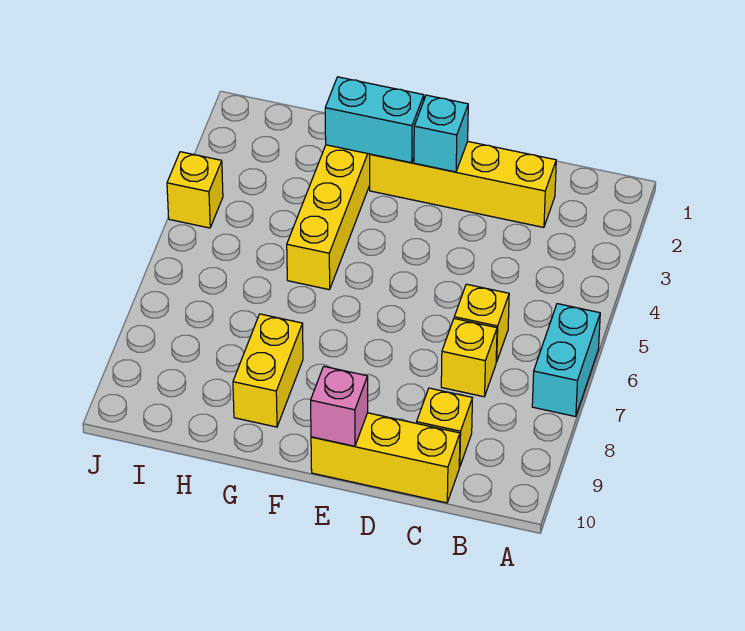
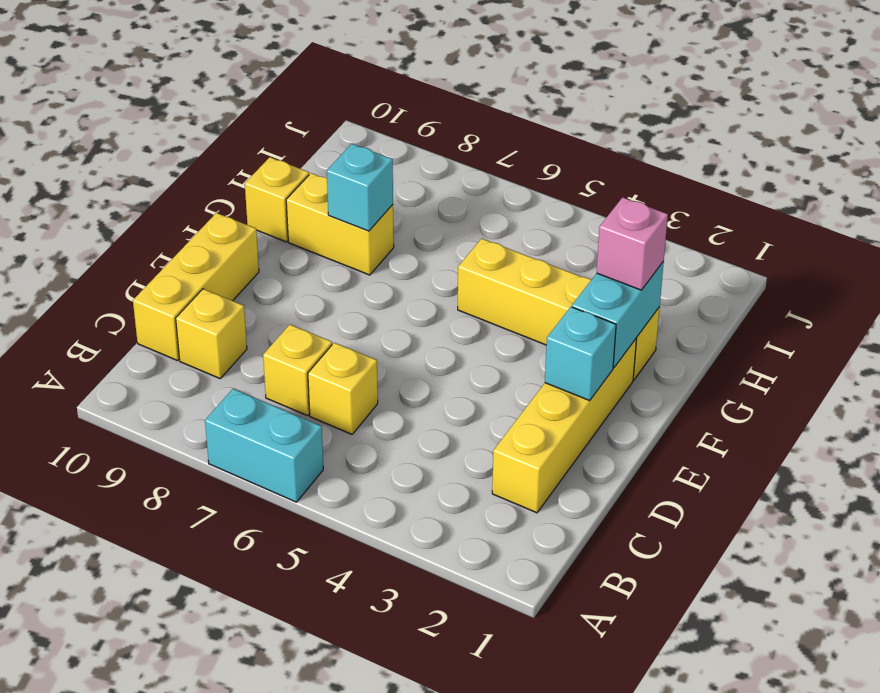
pink 1x1 brick [311,367,368,446] -> pink 1x1 brick moved to [597,197,668,290]
none -> cyan 1x1 brick [327,144,393,231]
yellow 1x1 brick [167,152,223,228] -> yellow 1x1 brick moved to [245,157,309,242]

